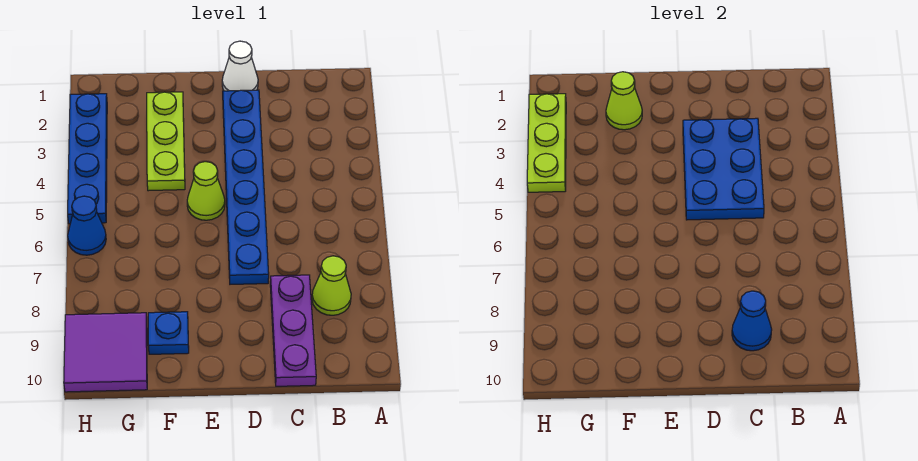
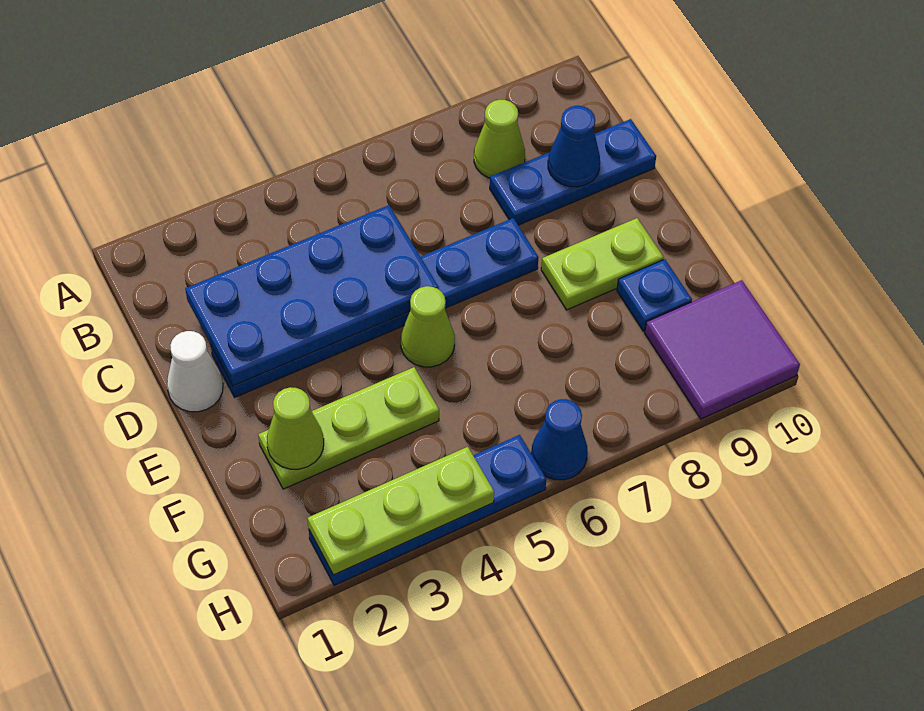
blue 2x3 plate [683,118,764,220] -> blue 2x4 plate [185,205,439,386]
purple 1x3 plate [270,275,316,386] -> blue 1x3 plate [490,119,656,225]
none -> lime 1x2 plate [541,218,664,310]

